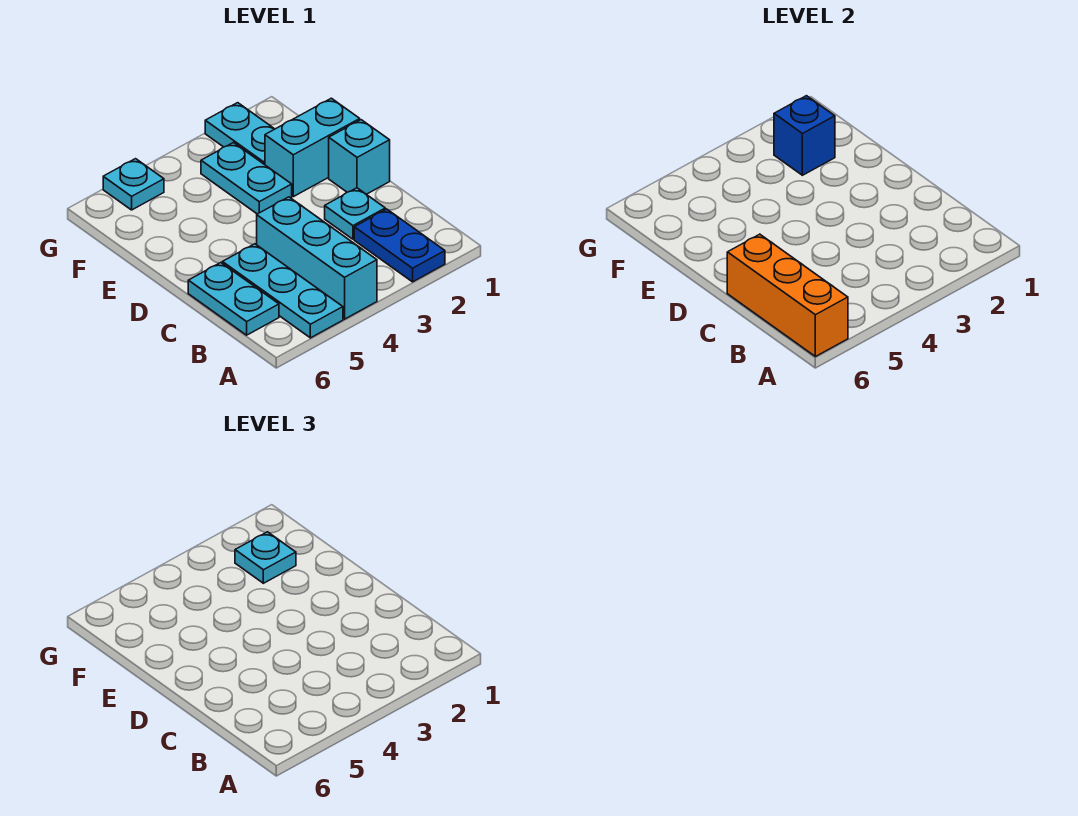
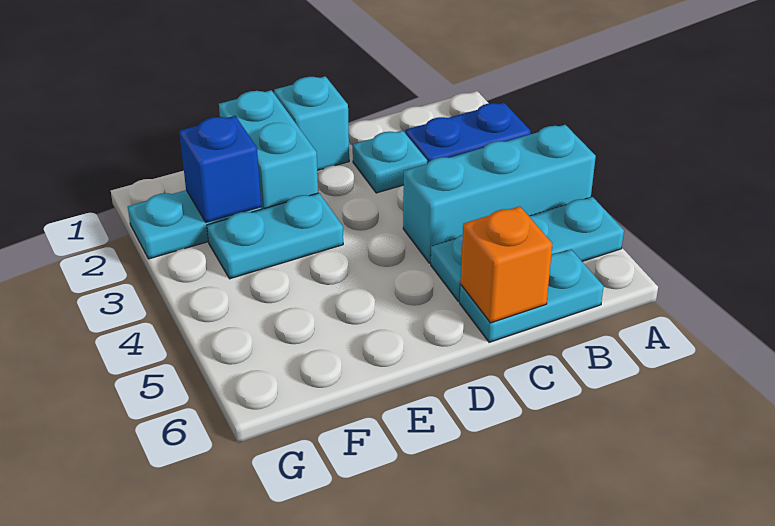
orange 1x3 brick [727,234,848,357] -> orange 1x1 brick [461,206,552,323]
cyan 1x1 plate [235,532,296,583] -> none
cyan 1x1 plate [103,159,164,210] -> none

